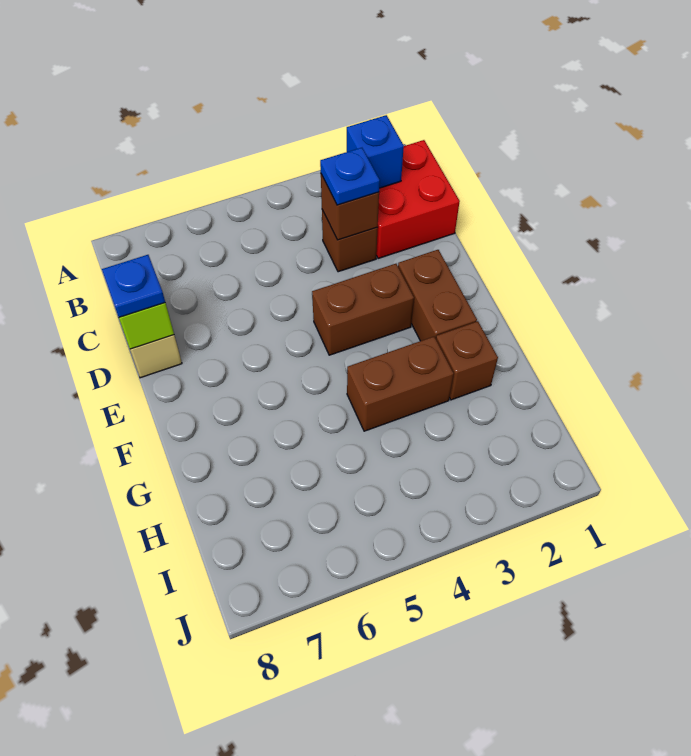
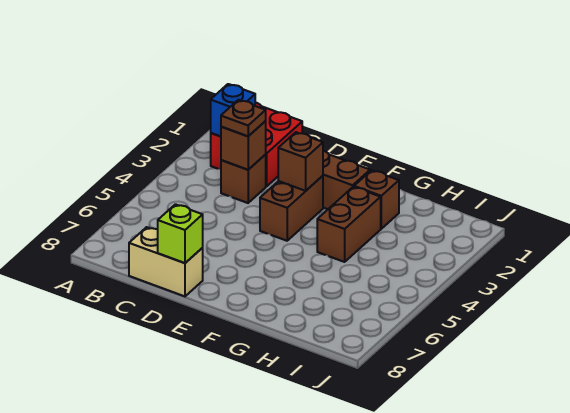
blue 1x1 plate [320,148,380,205] -> brown 1x1 plate [221,100,266,136]
blue 1x1 plate [102,255,165,317] -> none
none -> brown 1x1 brick [278,132,323,191]

